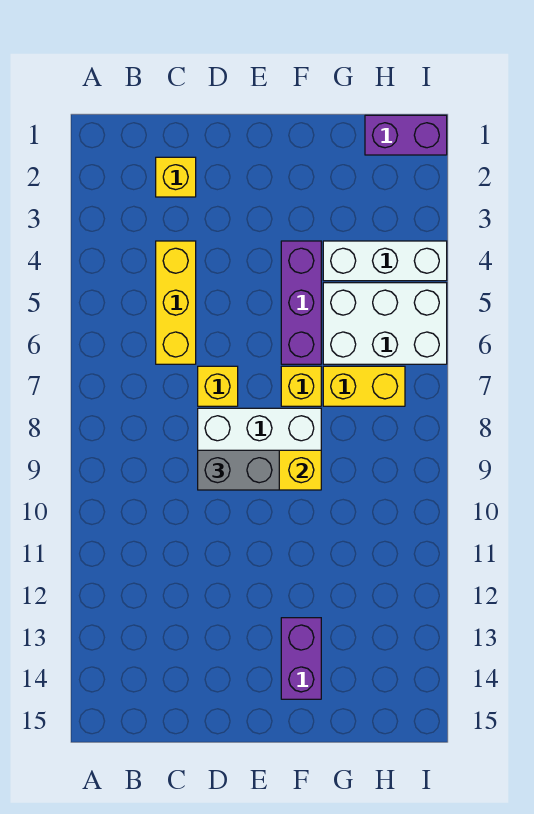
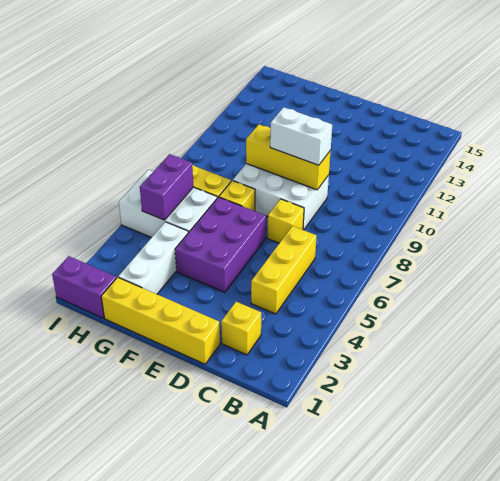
none -> yellow 1x4 brick [101,277,220,364]
grey 1x2 brick [198,450,279,490] -> white 1x2 brick [270,107,332,165]
purple 1x3 brick [281,241,321,364] -> purple 2x3 brick [175,197,266,292]
purple 1x2 brick [281,618,321,699] -> purple 1x2 brick moved to [140,154,193,220]
white 1x3 brick [323,241,447,281] -> white 1x3 brick turned to [118,222,188,294]

